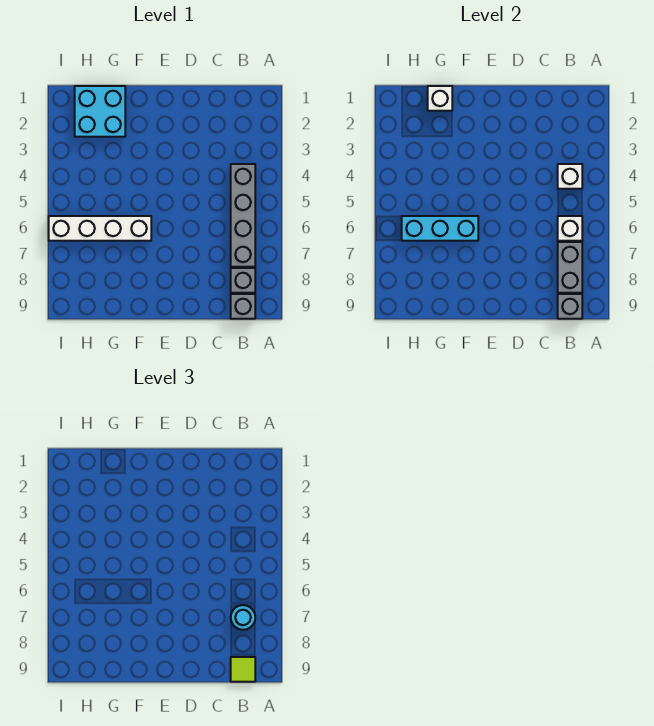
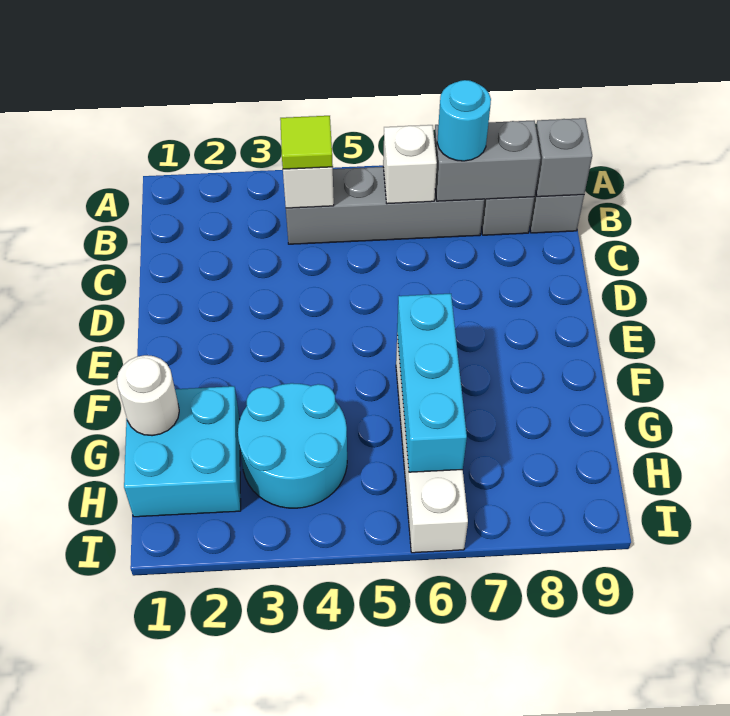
lime 1x1 tile [231,657,255,682] -> lime 1x1 tile moved to [280,116,333,169]
white 1x1 brick [428,86,452,111] -> white 1x1 round brick [117,355,179,436]
none -> cyan 2x2 round brick [238,383,347,508]

